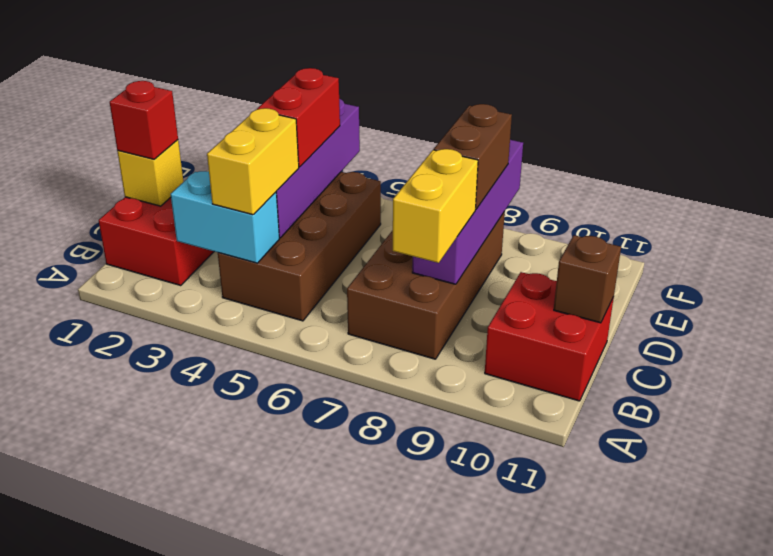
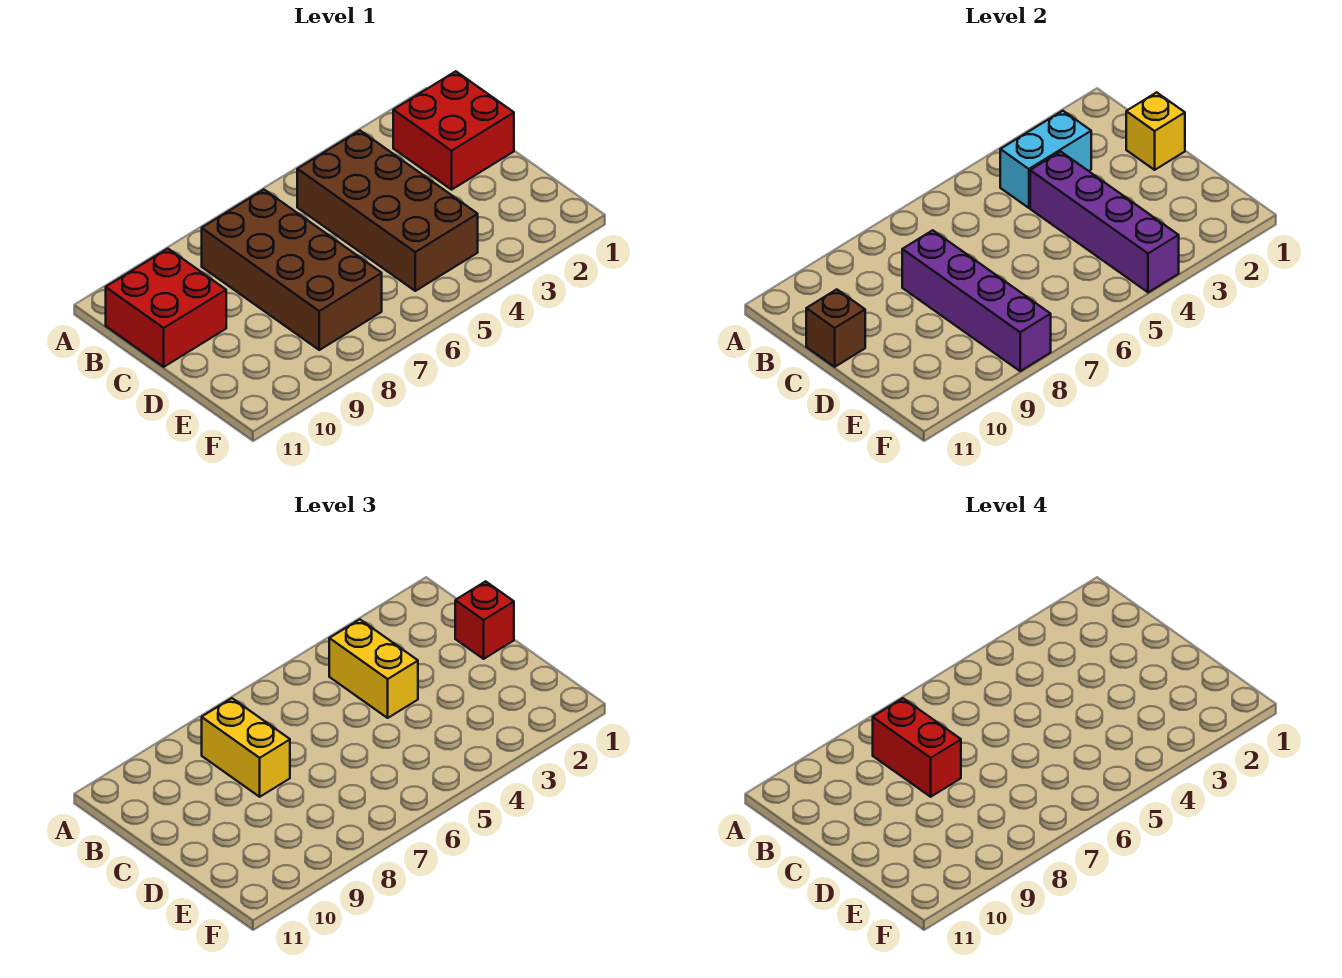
red 1x2 brick [257,68,340,167] -> red 1x2 brick moved to [873,698,961,797]
brown 1x2 brick [434,104,512,210] -> none

